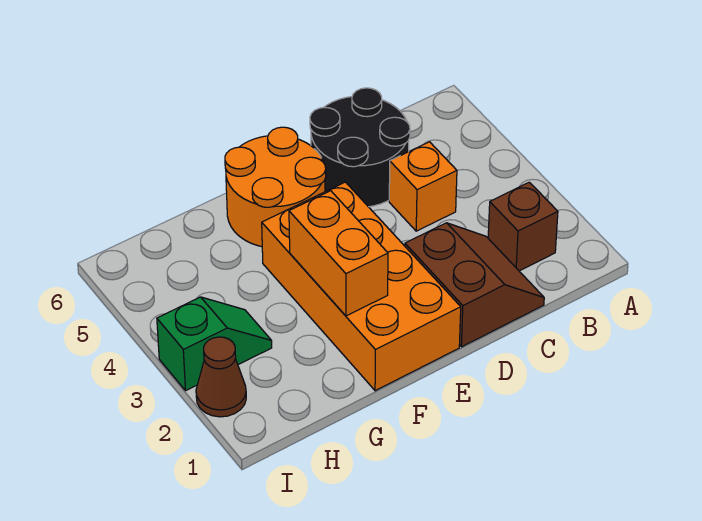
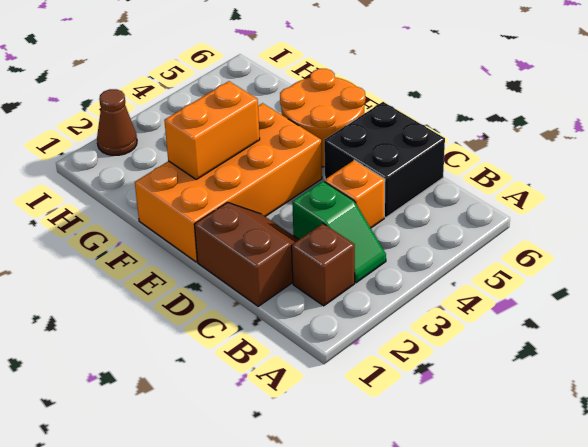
brown 2x2 slope [405,223,544,347] -> brown 2x2 slope turned to [194,202,299,306]
black 2x2 round brick [310,88,410,207] -> black 2x2 brick [324,102,445,217]
green 1x2 slope [157,297,272,390] -> green 1x2 slope moved to [292,181,386,283]

